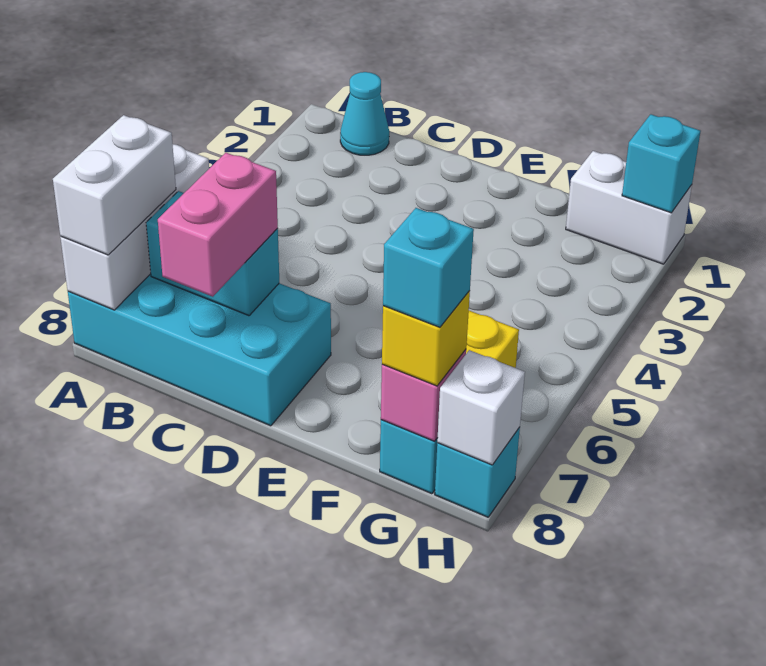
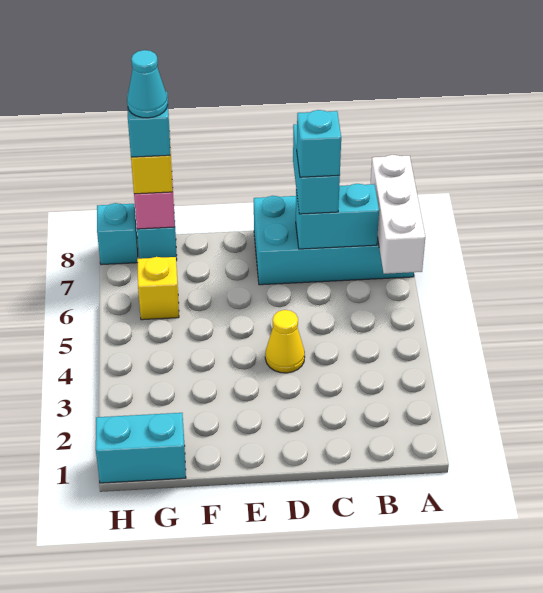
white 1x2 brick [53,115,176,255] -> none
cyan 1x1 cone [340,72,389,155] -> cyan 1x1 cone moved to [127,50,168,118]
pink 1x2 brick [158,153,278,297] -> cyan 1x2 brick [293,124,340,214]
none -> yellow 1x1 cone [265,310,305,373]
white 1x2 brick [566,151,692,264] -> cyan 1x2 brick [96,413,186,483]
cyan 1x1 brick [622,114,701,213] -> cyan 1x1 brick moved to [297,110,341,177]
white 1x1 brick [437,350,525,465] -> none

